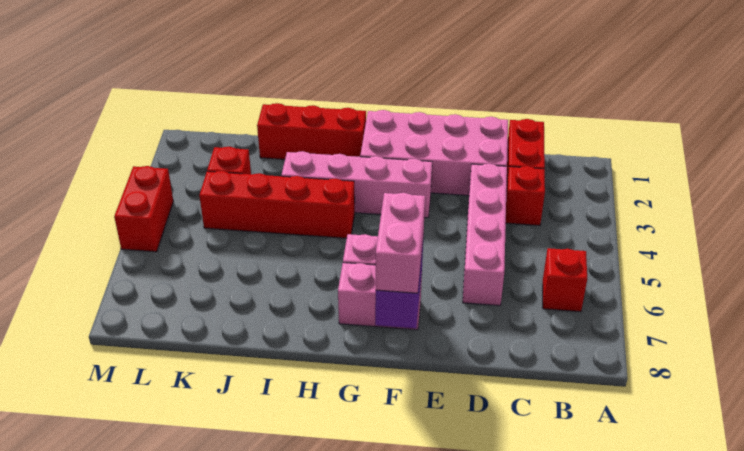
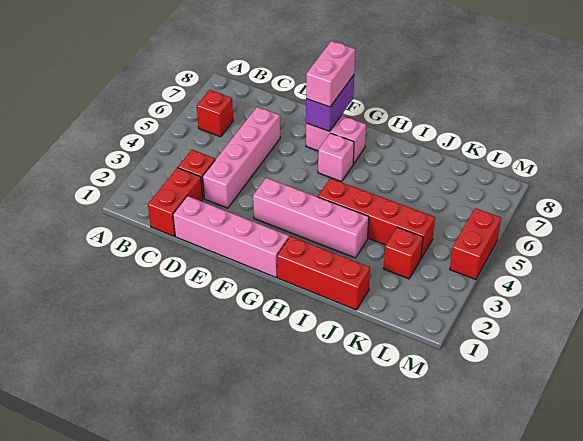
pink 2x4 brick [360,110,508,196] -> pink 1x4 brick [173,196,289,277]

